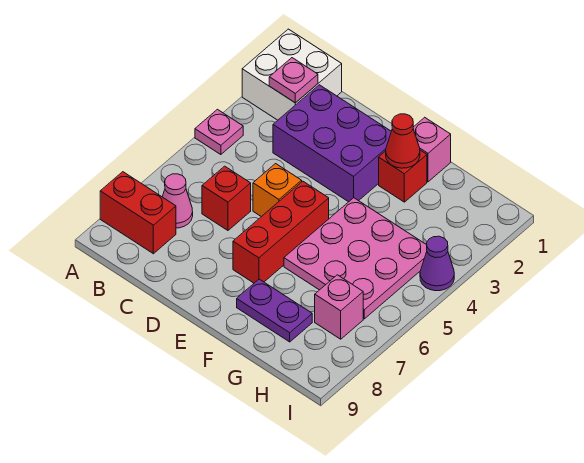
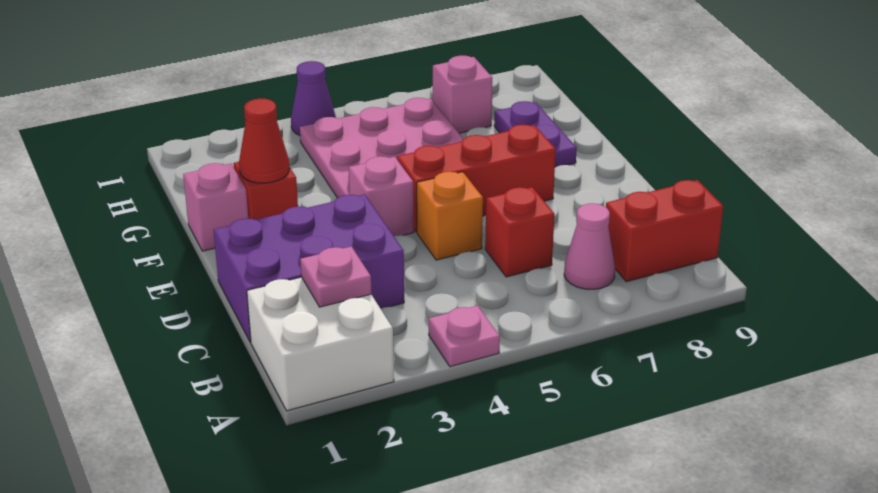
red 1x2 brick [100,172,176,254] -> red 1x2 brick turned to [606,180,723,282]
purple 2x3 brick [273,85,391,202] -> purple 2x3 brick turned to [214,194,404,342]
none -> pink 1x1 brick [349,156,414,236]

